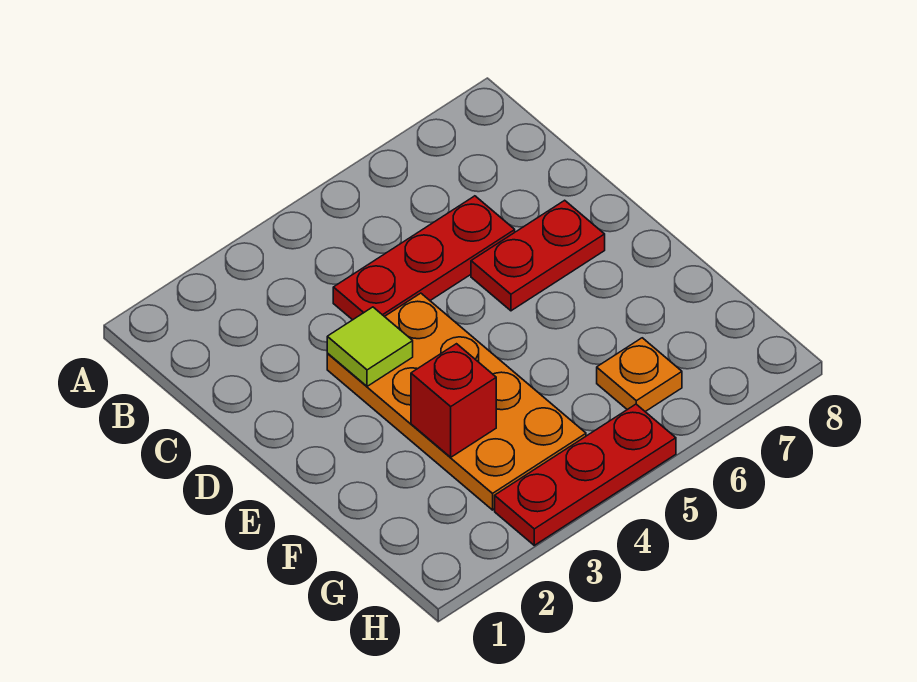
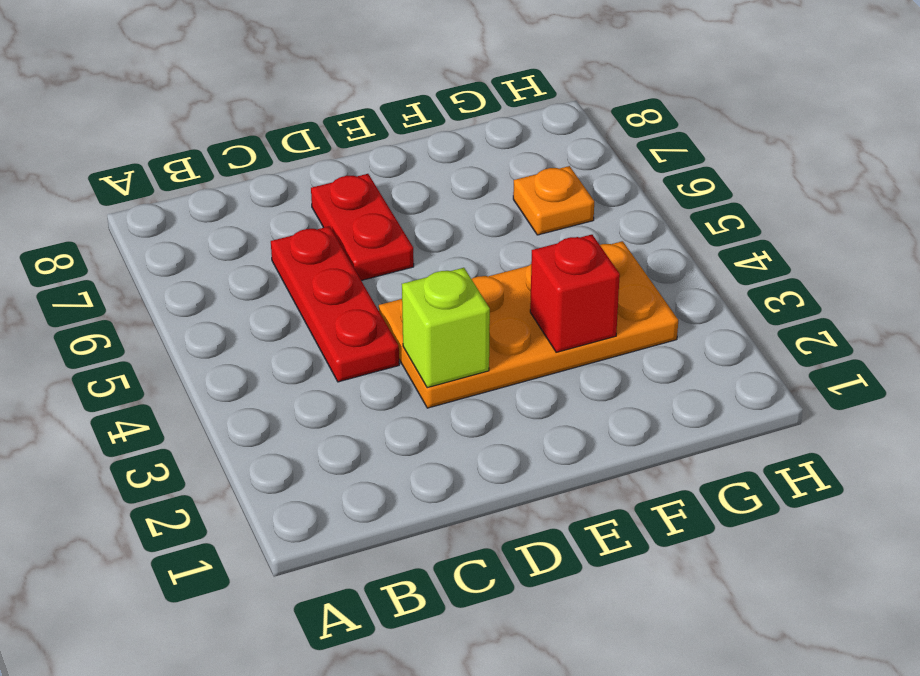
lime 1x1 tile [327,307,413,386] -> lime 1x1 brick [402,268,490,388]
red 1x3 plate [495,404,676,545] -> none

